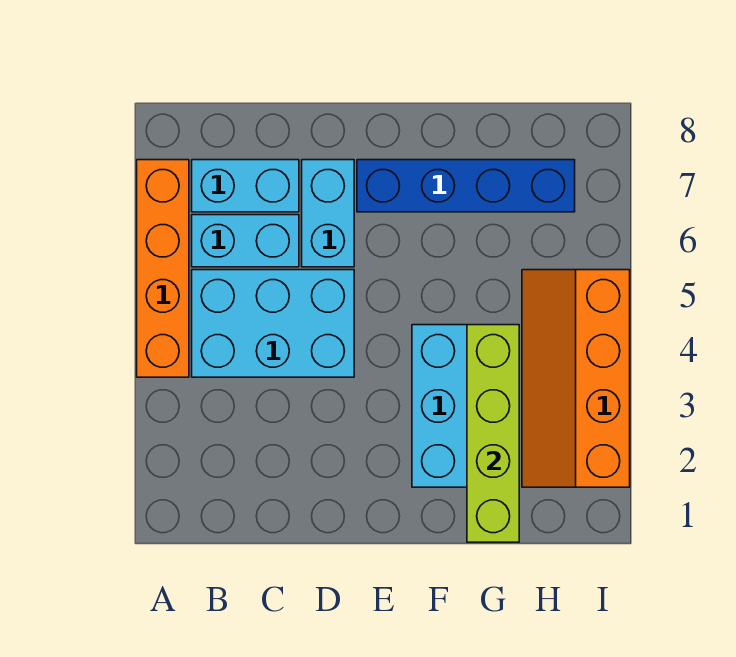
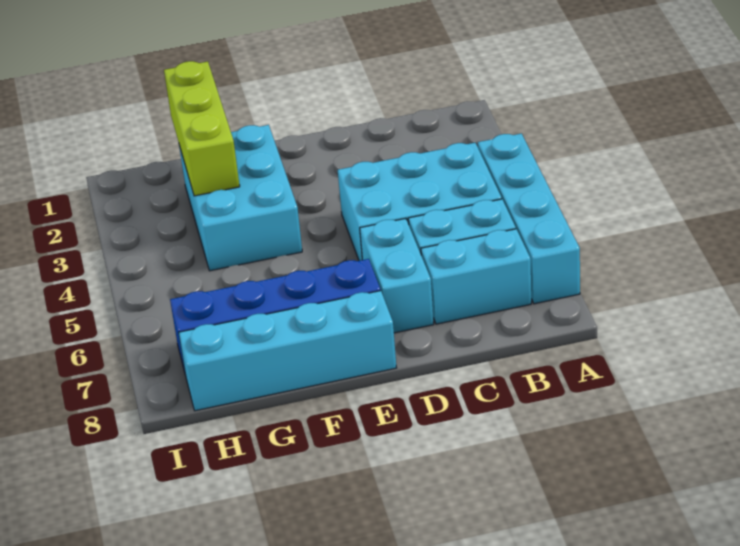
orange 1x4 brick [137,160,189,377] -> cyan 1x4 brick [478,133,580,304]
none -> cyan 1x4 brick [179,291,397,411]
lime 1x4 brick [467,325,519,542] -> lime 1x3 brick [164,61,240,196]
orange 2x4 slope [522,270,630,487] -> none

